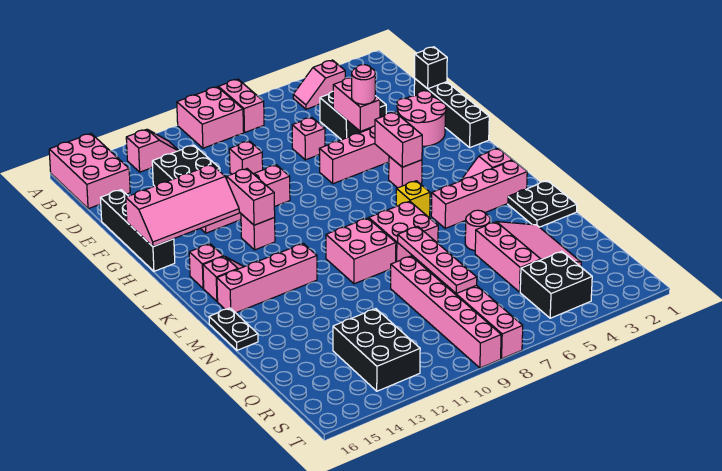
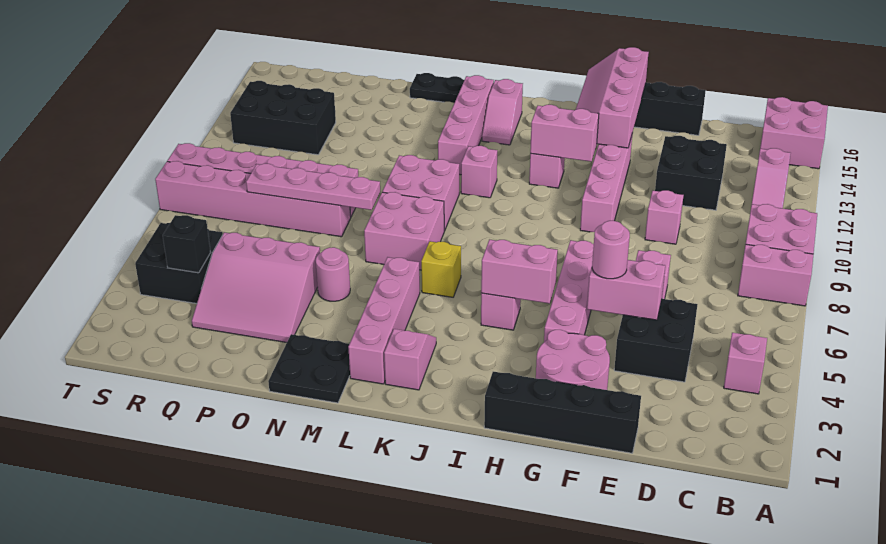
pink 2x3 brick [49,134,130,209] -> pink 2x2 brick [760,97,828,169]
black 1x1 brick [415,47,447,89] -> black 1x1 brick moved to [163,215,211,273]
pink 1x1 brick [189,244,223,289] -> pink 1x1 brick moved to [461,146,497,198]

